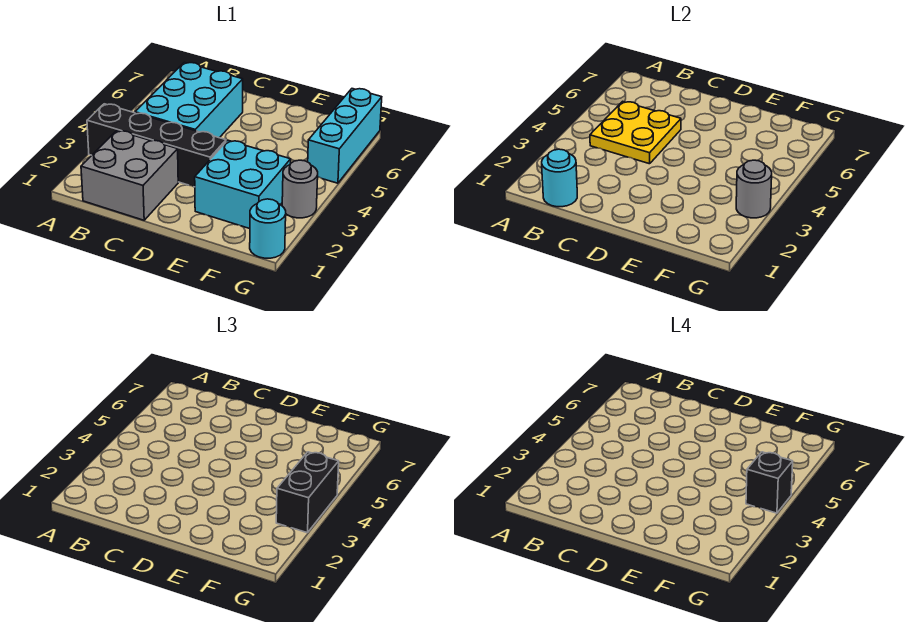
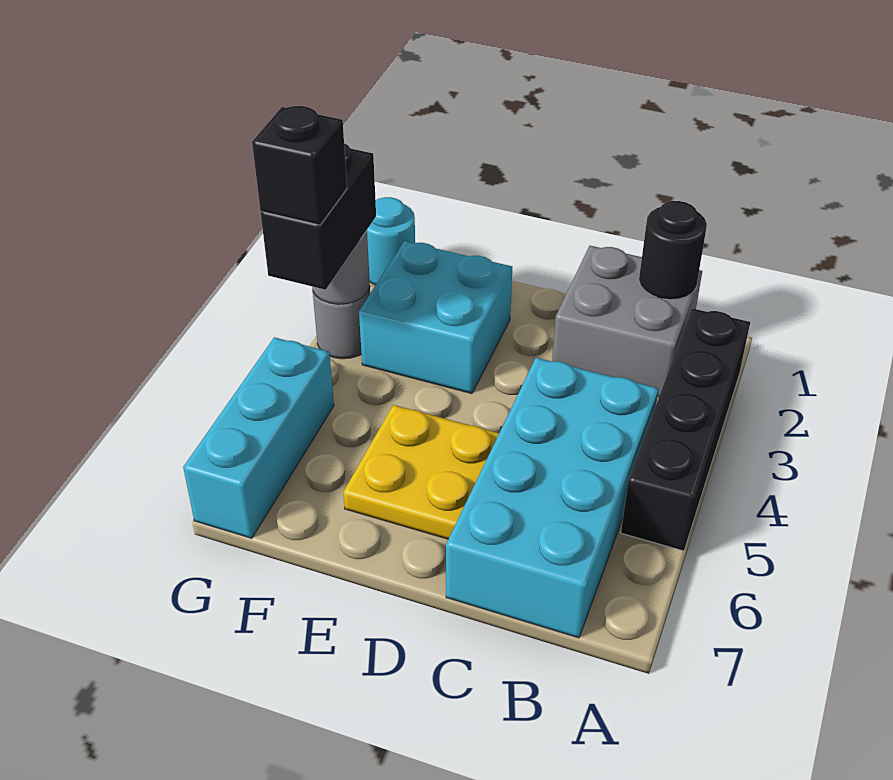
black 1x4 brick [87,104,226,187] -> black 1x4 brick turned to [621,308,750,551]
cyan 1x1 round brick [542,149,577,207] -> black 1x1 round brick [639,201,707,300]
cyan 2x3 brick [135,62,243,138] -> cyan 2x4 brick [446,358,659,638]
yellow 2x2 plate [590,101,681,164] -> yellow 2x2 plate moved to [343,405,499,539]

